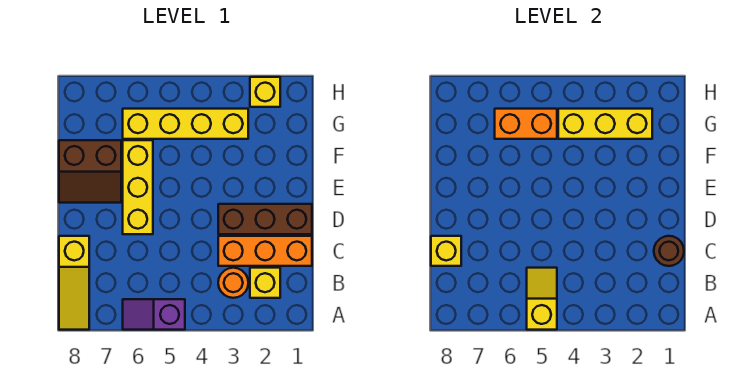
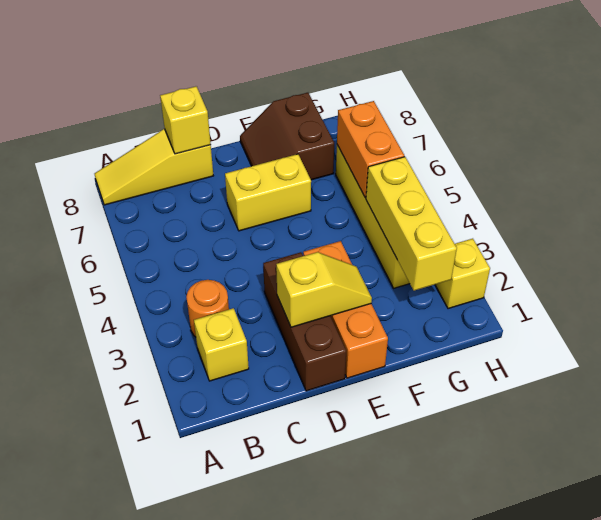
purple 1x2 slope [123,299,185,330] -> none
yellow 1x2 slope [527,268,557,330] -> yellow 1x2 slope moved to [276,252,372,327]
orange 1x3 brick [218,236,312,266] -> orange 1x3 brick moved to [303,241,388,378]
brown 1x1 round brick [654,236,684,266] -> none
yellow 1x3 brick [123,140,153,234] -> yellow 1x2 brick [225,154,311,231]

